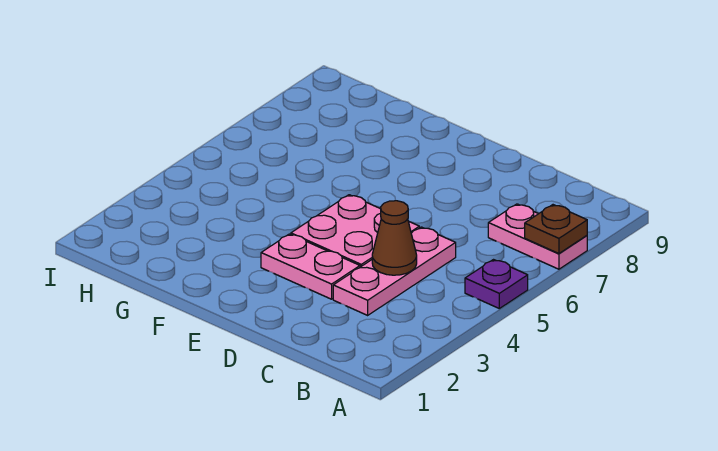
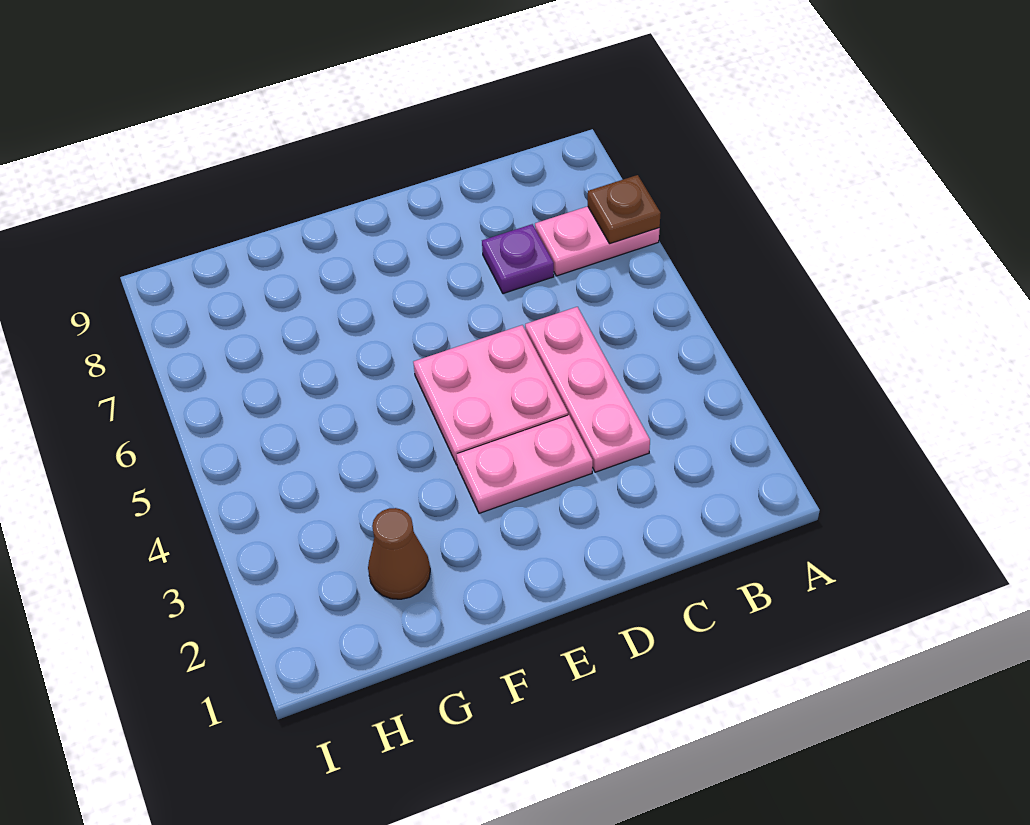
purple 1x1 plate [465,260,528,308] -> purple 1x1 plate moved to [482,224,554,294]
brown 1x1 cone [372,201,417,275] -> brown 1x1 cone moved to [368,508,430,599]

